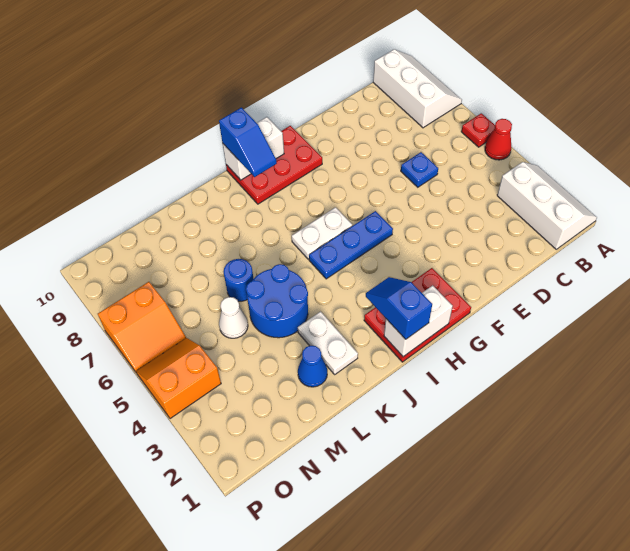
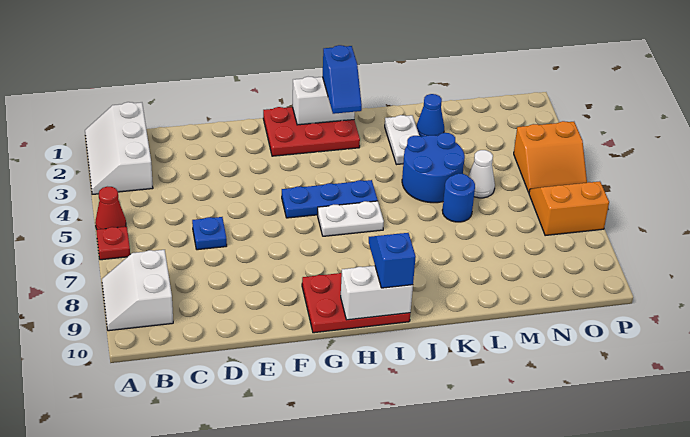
white 2x3 slope [373,49,462,128] -> white 2x2 slope [102,250,173,331]

